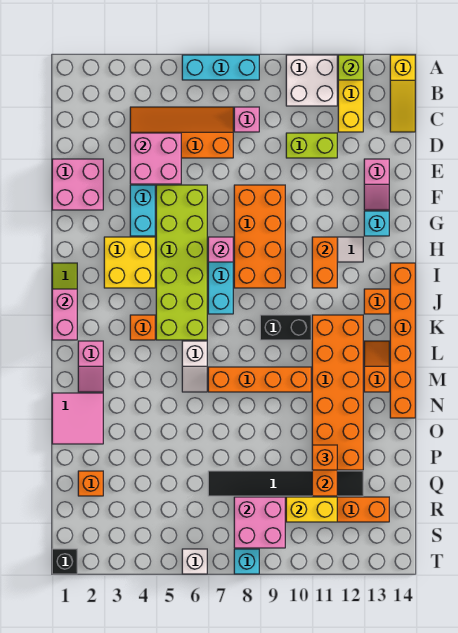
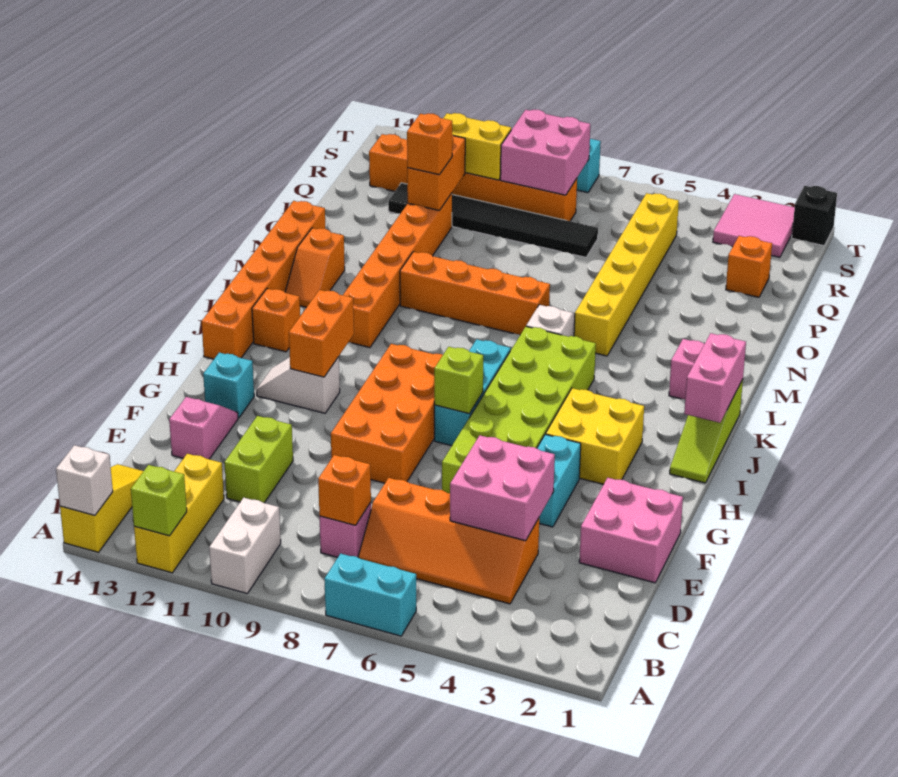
cyan 1x3 brick [182,55,259,80] -> cyan 1x2 brick [324,554,416,636]
white 2x2 brick [286,55,337,106] -> white 1x2 brick [209,498,281,593]
lime 1x2 brick [286,133,337,158] -> lime 1x2 brick turned to [224,416,293,503]
pink 1x1 brick [208,237,233,262] -> lime 1x1 brick [434,347,483,414]
orange 1x1 brick [130,315,155,340] -> orange 1x1 brick moved to [318,455,371,525]
black 1x2 brick [260,315,311,340] -> none
orange 2x6 brick [312,315,363,470] -> orange 1x6 brick [343,193,452,348]
none -> yellow 1x6 brick [574,193,679,356]
pink 2x2 tile [52,393,103,444] -> pink 2x2 tile moved to [713,194,795,257]
white 1x1 brick [182,549,207,574] -> white 1x1 brick moved to [56,445,113,516]

